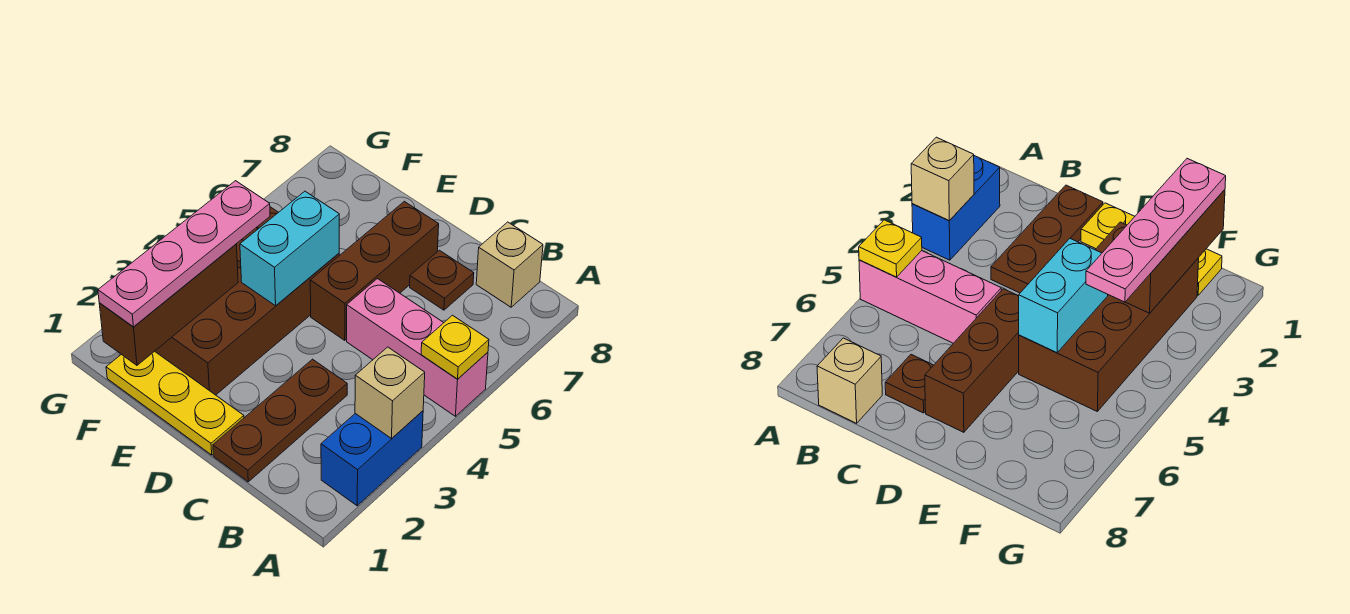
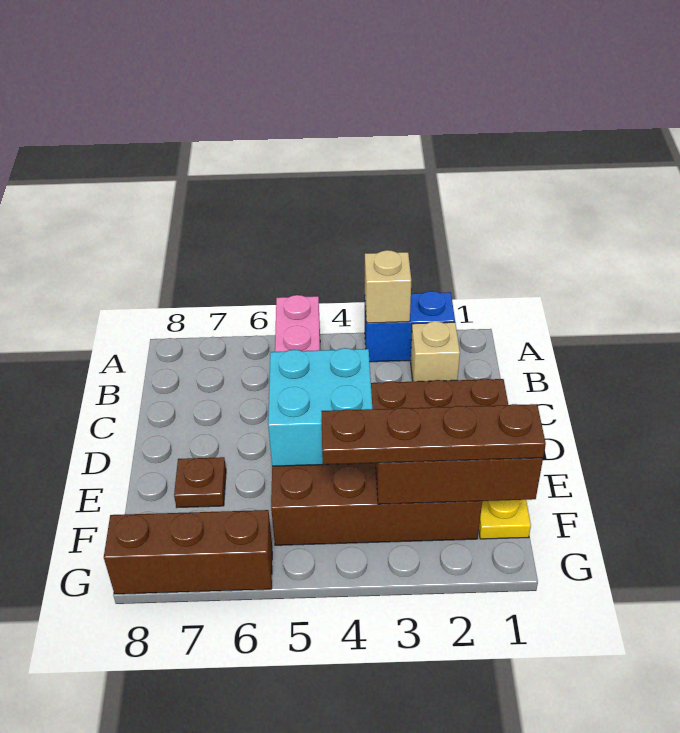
yellow 1x1 plate [421,315,489,379] -> none
tan 1x1 brick [476,222,543,307] -> tan 1x1 brick moved to [411,321,460,382]
brown 1x1 plate [410,250,474,310] -> brown 1x1 plate moved to [174,457,226,507]
brown 1x3 brick [310,201,439,340] -> brown 1x3 brick moved to [104,510,272,594]
cyan 1x2 brick [240,191,339,306] -> cyan 2x2 brick [268,348,372,466]
pink 1x4 plate [98,181,270,327] -> brown 1x4 plate [321,404,546,465]

